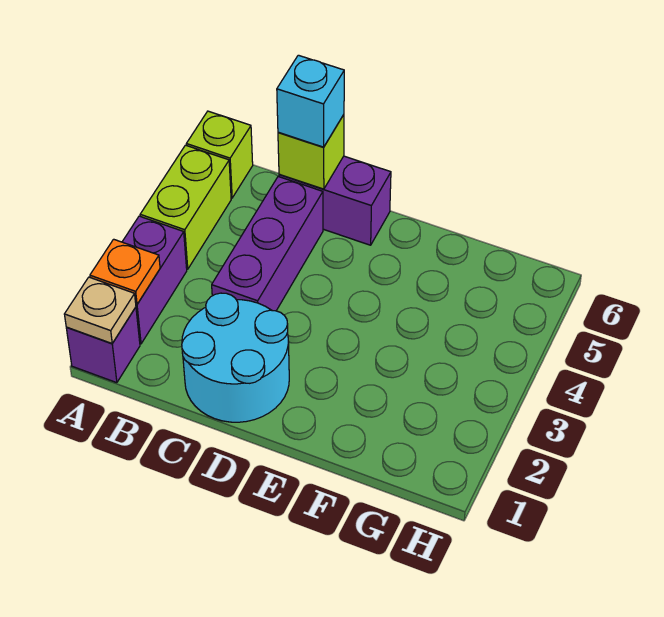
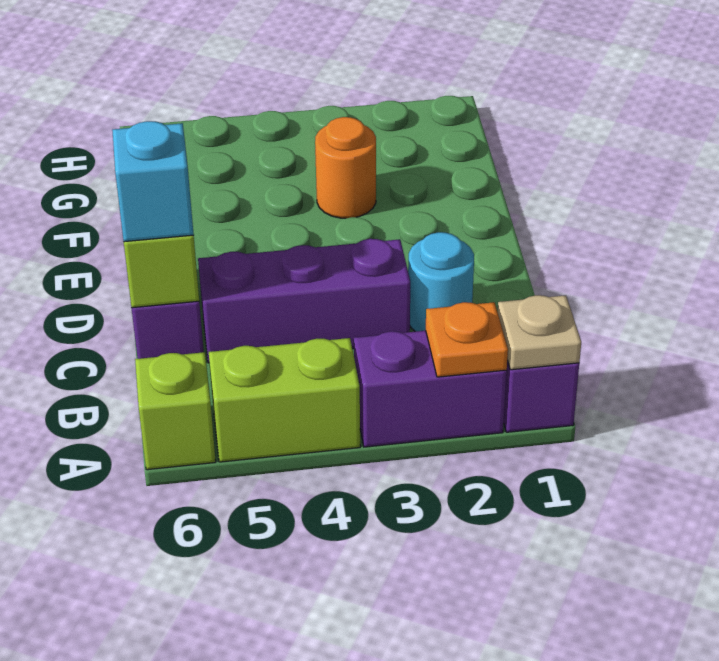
cyan 2x2 round brick [182,293,289,422] -> cyan 1x1 round brick [408,232,474,332]
none -> orange 1x1 round brick [315,117,376,218]

